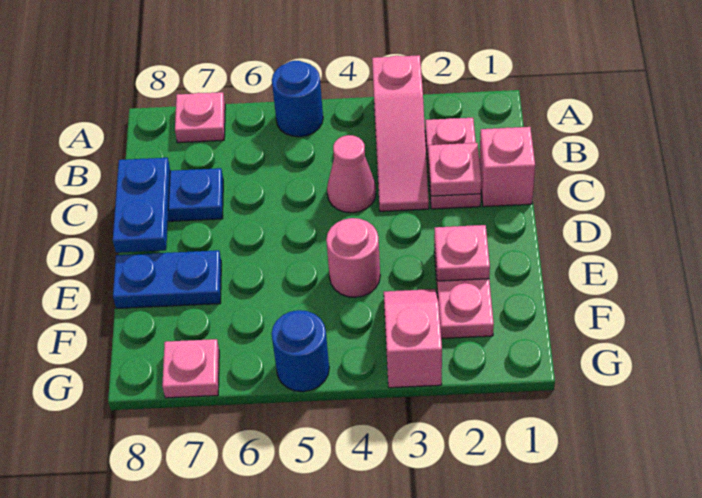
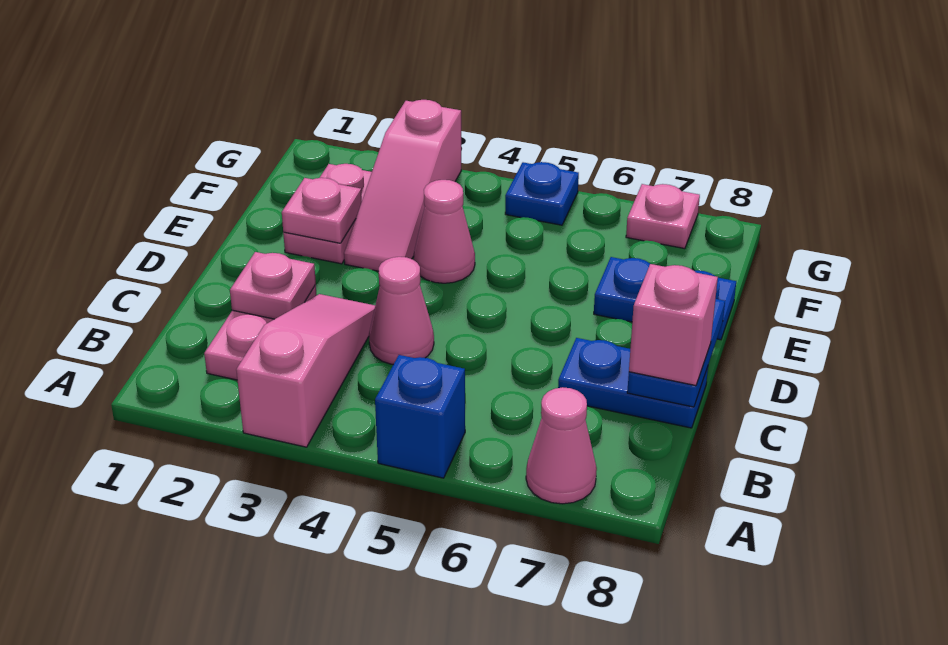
blue 1x1 round brick [272,61,323,137] -> blue 1x1 brick [375,355,465,478]
pink 1x1 plate [175,92,225,143] -> pink 1x1 cone [526,387,597,504]
pink 1x1 brick [479,127,535,207] -> pink 1x1 brick moved to [629,264,718,386]
pink 1x1 round brick [326,218,380,297] -> pink 1x1 cone [414,180,475,283]
pink 1x2 slope [384,289,442,388] -> pink 1x3 slope [344,100,461,271]
blue 1x1 round brick [272,310,329,392] -> blue 1x1 plate [505,162,579,225]

